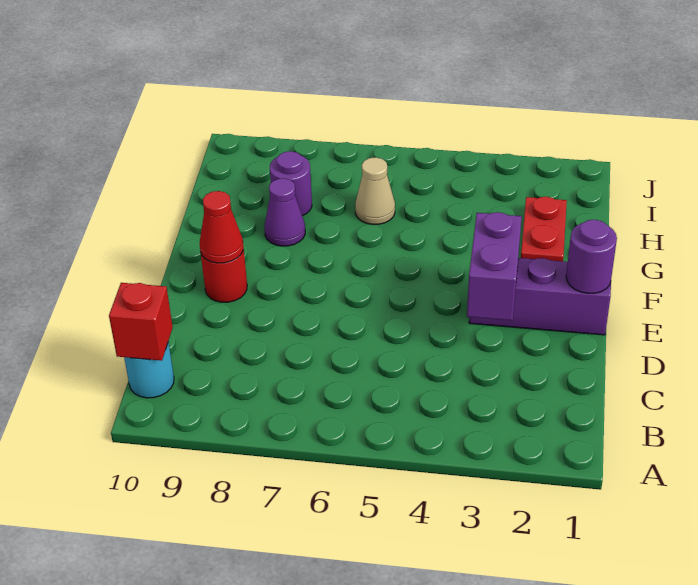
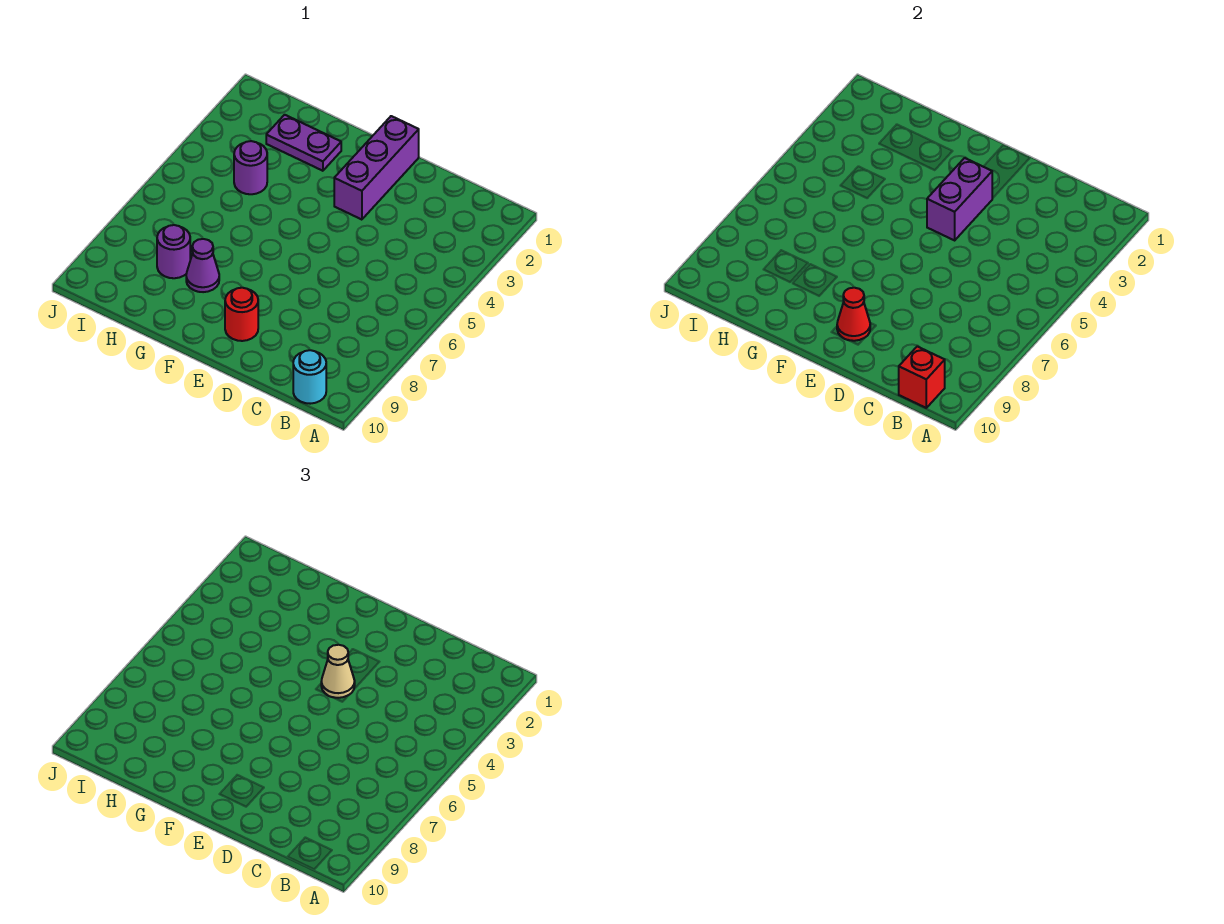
purple 1x2 brick [467,212,522,321] -> purple 1x2 brick turned to [927,158,992,240]
purple 1x1 round brick [566,220,617,293] -> purple 1x1 round brick moved to [234,141,267,194]
red 1x2 plate [521,197,567,261] -> purple 1x2 plate [266,115,341,171]
tan 1x1 cone [355,157,395,225] -> tan 1x1 cone moved to [321,645,355,698]

